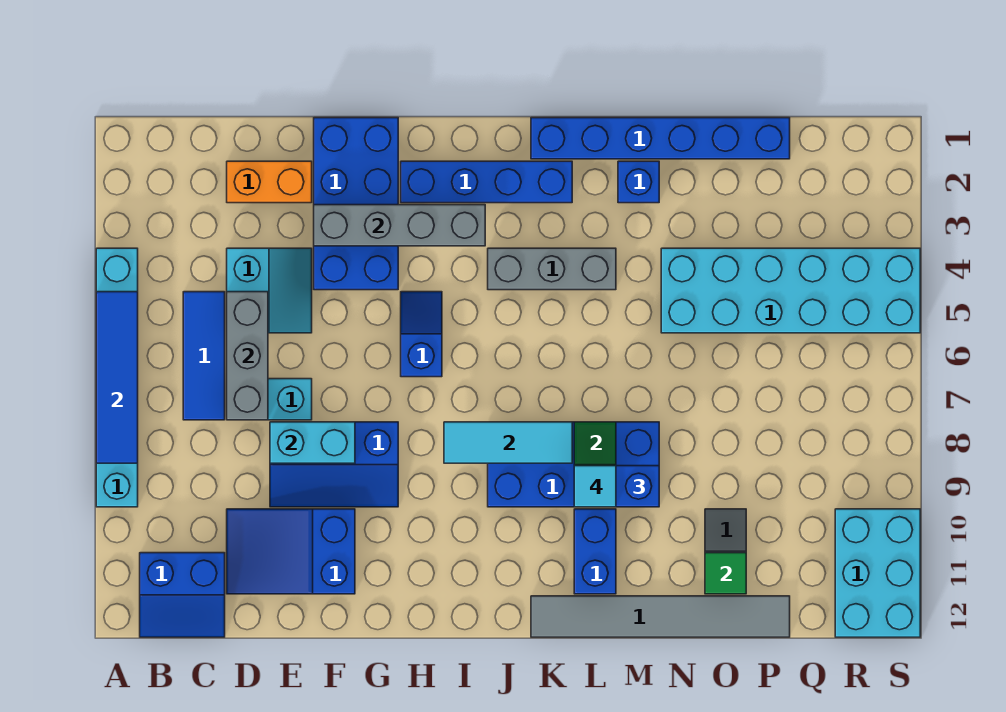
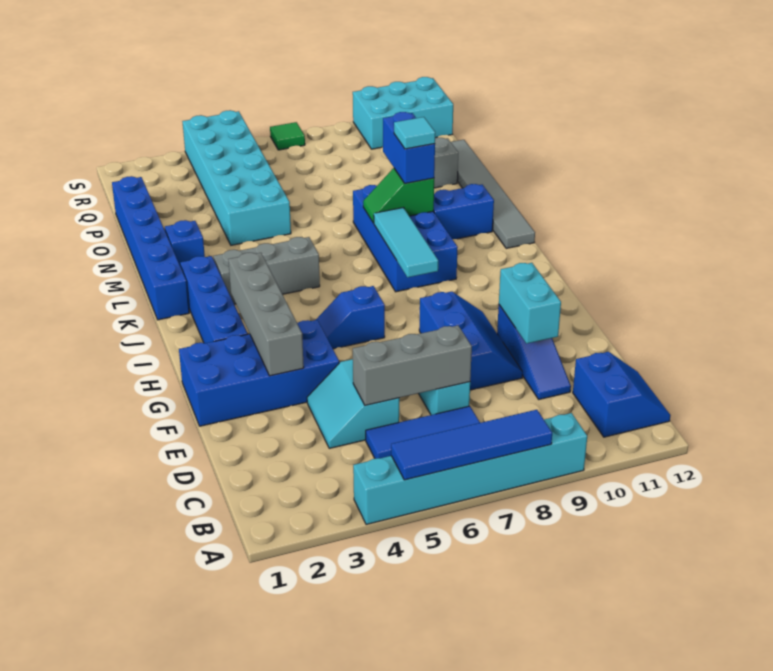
orange 1x2 brick [227,161,312,203] -> none
cyan 2x2 slope [227,248,312,333] -> cyan 2x2 slope turned to [307,359,399,448]
blue 2x3 slope [227,509,355,594] -> blue 1x3 slope [497,305,571,399]
cyan 1x2 brick [270,422,355,463] -> cyan 1x2 brick moved to [499,263,561,344]
grey 1x3 brick [488,248,616,290] -> grey 1x3 brick turned to [213,237,320,304]
green 1x1 tile [705,553,746,594] -> green 1x1 tile moved to [270,122,305,150]

